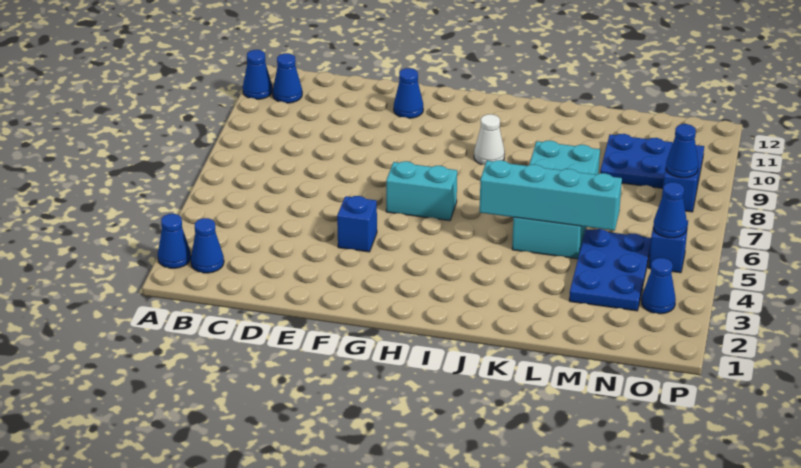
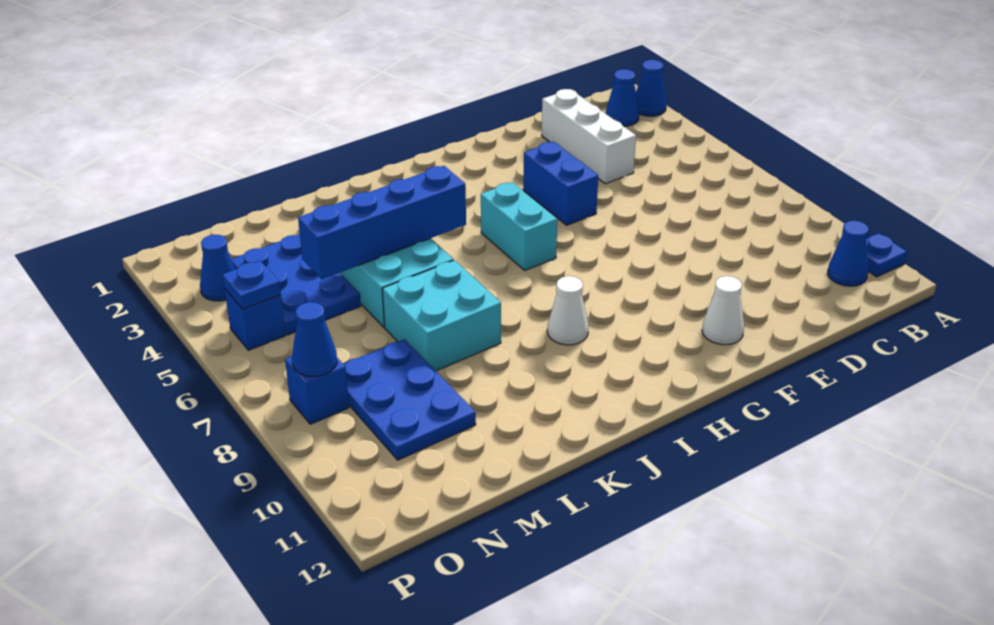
blue 1x1 cone [243,50,272,99] -> blue 1x1 plate [866,233,907,277]
none -> white 1x3 brick [542,89,636,184]
blue 1x1 brick [337,196,377,252] -> blue 1x2 brick [523,142,598,225]
blue 1x1 cone [394,68,423,118] -> white 1x1 cone [702,276,744,345]
cyan 1x2 brick [386,161,457,221] -> cyan 1x2 brick turned to [481,182,557,270]
cyan 1x4 brick [480,160,622,231] -> blue 1x4 brick [298,166,466,279]
blue 2x3 plate [600,134,704,188] -> blue 2x3 plate turned to [344,339,476,460]
blue 1x1 cone [653,182,687,238] -> blue 1x1 plate [223,261,281,309]

